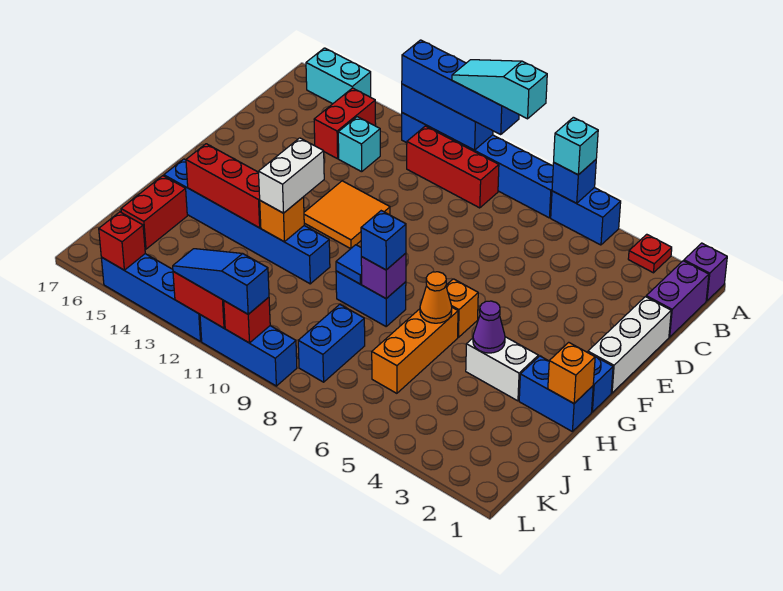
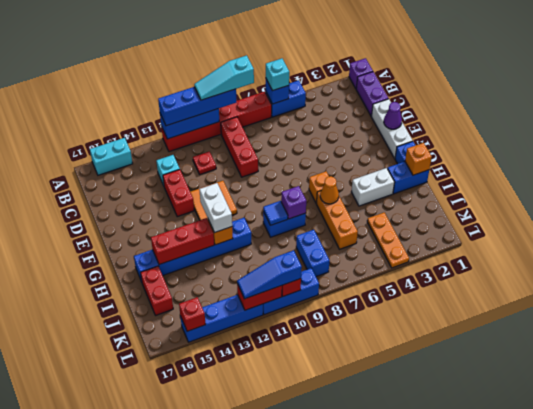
red 1x1 plate [628,234,672,273] -> red 1x1 plate moved to [193,151,216,174]
blue 1x6 brick [402,113,553,218] -> red 1x6 brick [161,92,272,152]
red 1x3 brick [407,126,499,208] -> red 1x3 brick turned to [221,117,258,177]
red 1x2 brick [314,88,376,159] -> red 1x2 brick moved to [163,170,194,217]
purple 1x1 cone [473,301,505,353] -> purple 1x1 cone moved to [384,102,402,129]
blue 1x1 brick [361,211,406,270] -> none
none -> orange 1x3 plate [367,213,409,268]

